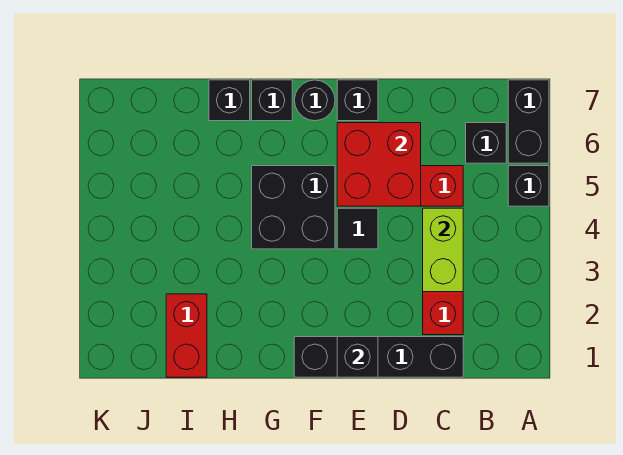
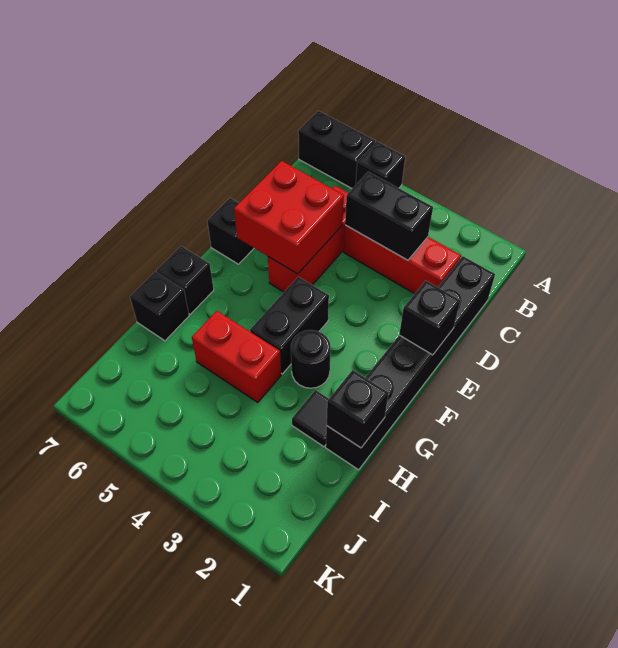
black 1x1 brick [466,123,506,163] -> black 1x1 brick moved to [327,370,388,448]
black 1x4 brick [294,337,463,377] -> black 1x6 brick [326,256,495,470]
lime 1x2 brick [423,208,463,292] -> black 1x2 brick [345,172,433,260]
black 1x1 tile [337,208,378,249] -> black 1x1 tile moved to [292,390,329,447]
black 2x2 brick [252,166,335,249] -> black 1x2 brick [250,277,329,374]
black 1x1 round brick [294,80,335,121] -> black 1x1 round brick moved to [291,330,331,388]
red 1x2 brick [166,294,207,377] -> red 1x2 brick moved to [192,311,281,402]

